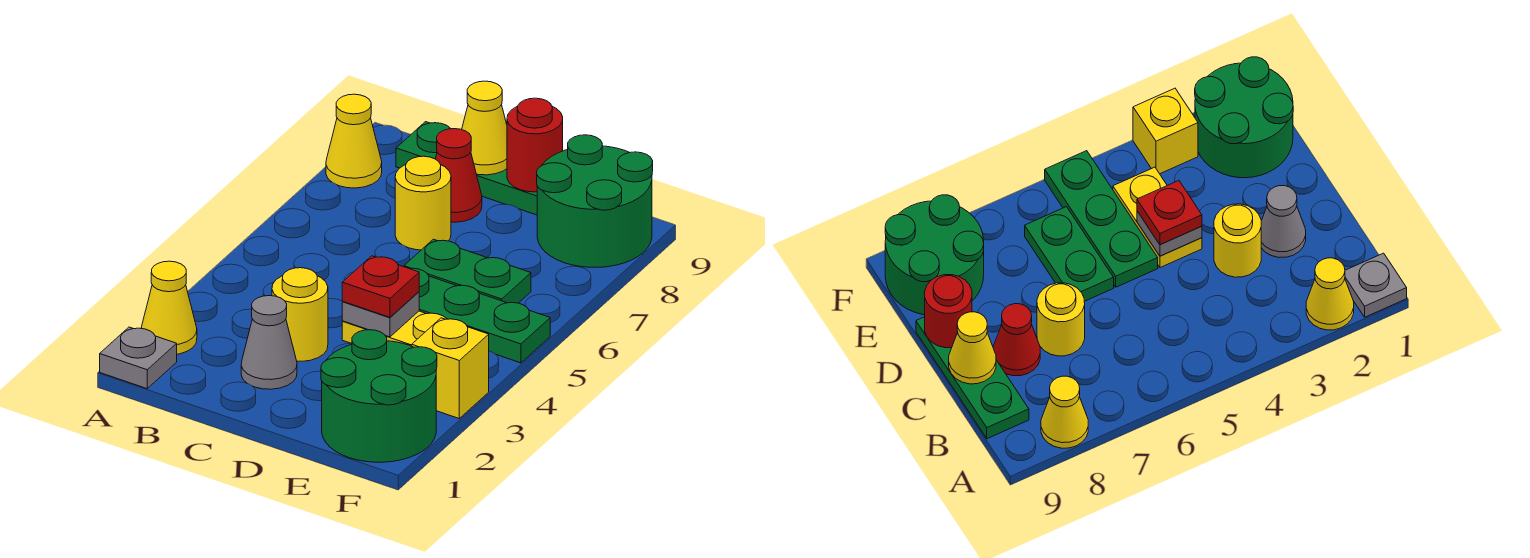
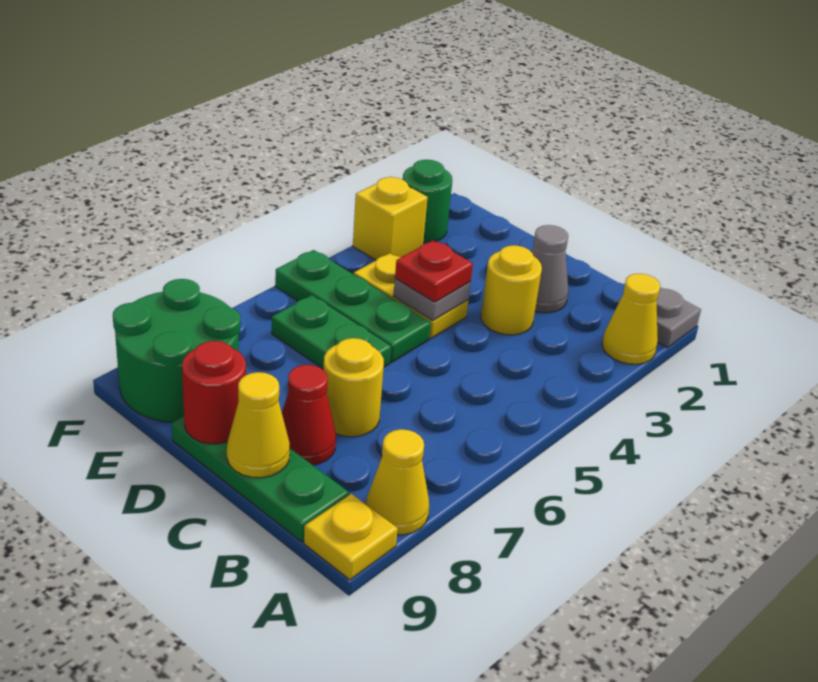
none -> yellow 1x1 plate [304,494,398,580]
green 2x2 round brick [321,330,437,462] -> green 1x1 round brick [403,160,452,243]

